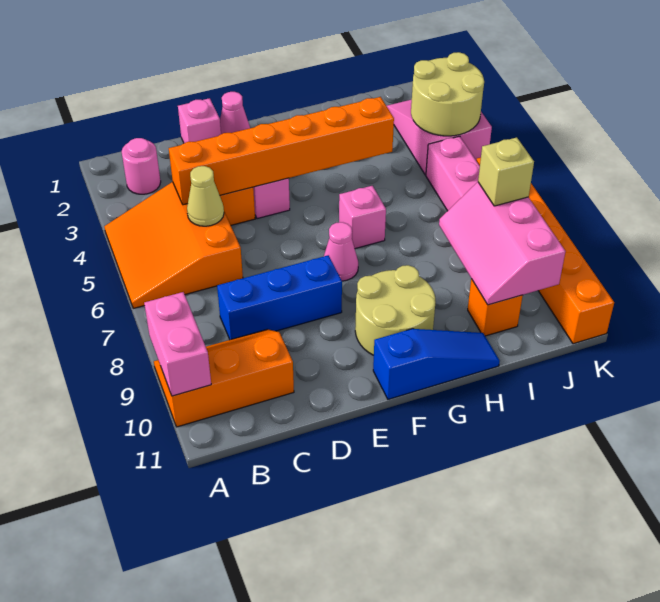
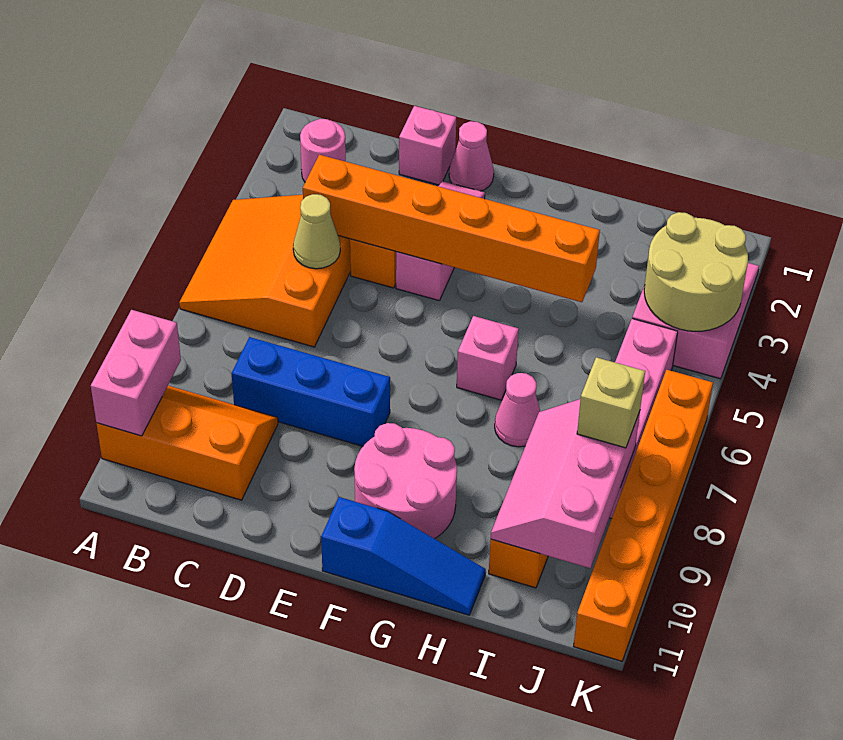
pink 1x1 cone [324,222,358,281] -> pink 1x1 cone moved to [495,373,540,447]
tan 2x2 round brick [355,265,436,355] -> pink 2x2 round brick [354,423,457,539]

